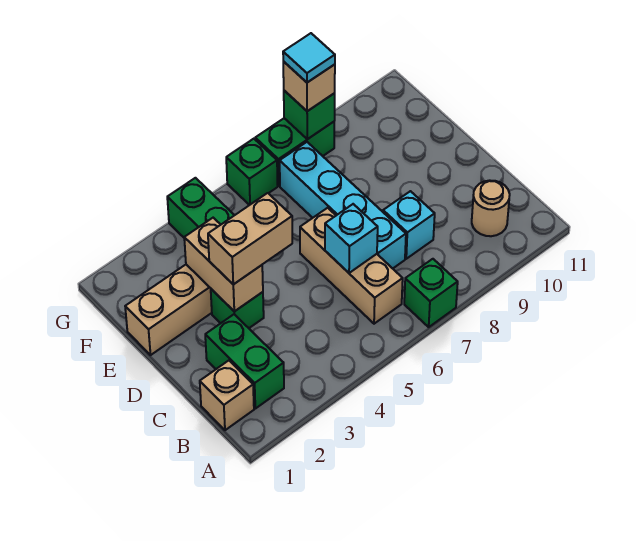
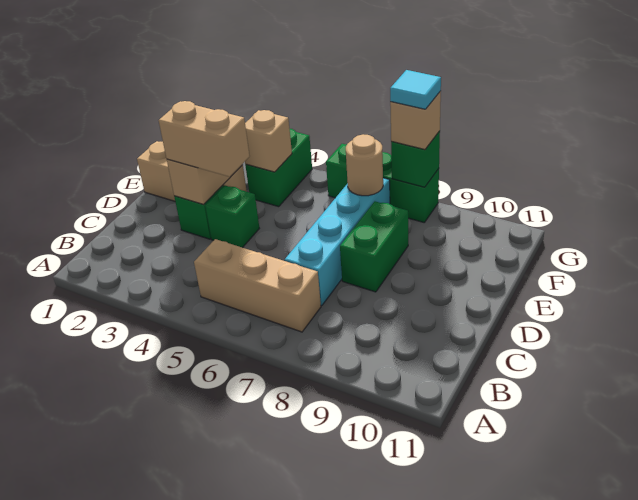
green 1x1 brick [404,259,458,327] -> green 1x1 brick moved to [205,186,259,248]
tan 1x1 brick [200,361,254,430] -> tan 1x1 brick moved to [245,110,292,172]
green 1x2 brick [205,314,284,409] -> green 1x2 brick moved to [340,201,408,292]
tan 1x3 brick [300,208,403,324] -> tan 1x3 brick turned to [194,239,321,332]
tan 1x1 round brick [472,180,510,236] -> tan 1x1 round brick moved to [346,134,383,196]
cyan 1x1 brick [325,204,378,273] -> none
cyan 1x1 brick [383,191,435,259] -> none

